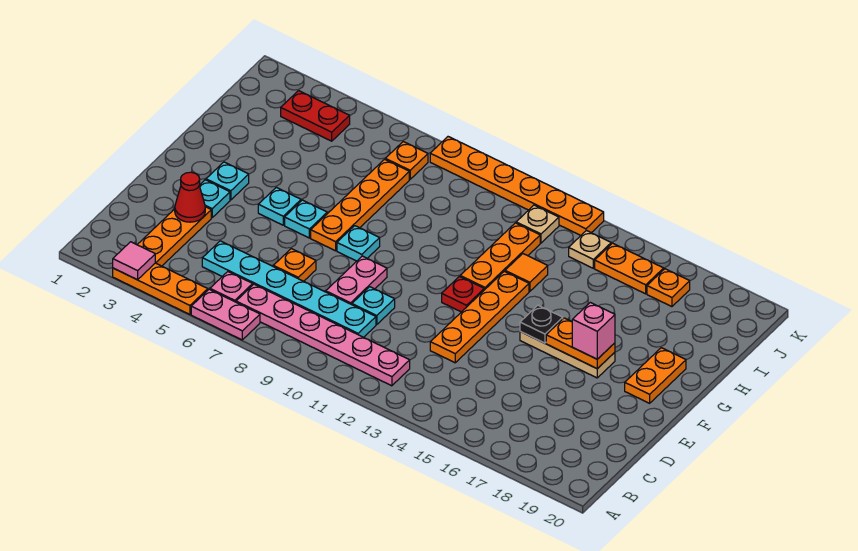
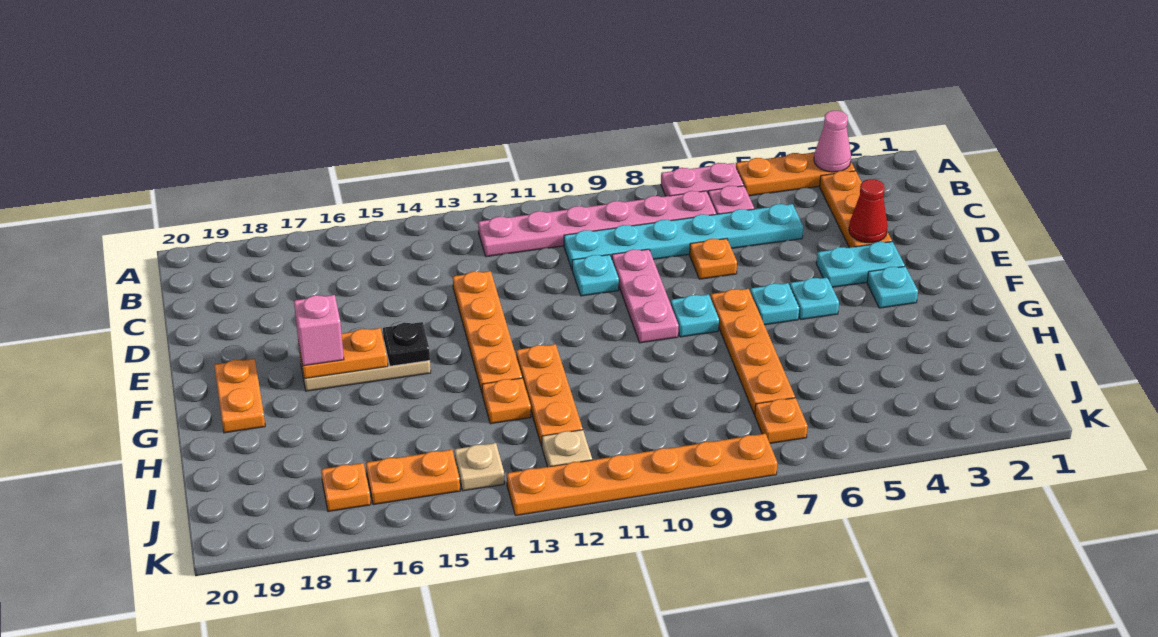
pink 1x1 tile [113,242,155,280] -> pink 1x1 cone [814,111,851,172]
pink 1x2 plate [326,256,387,305] -> pink 1x3 plate [612,249,679,343]
cyan 1x1 plate [199,180,230,218] -> cyan 1x2 plate [816,242,905,287]
red 1x1 plate [442,277,484,312] -> none
orange 1x1 tile [505,254,548,291] -> orange 1x1 plate [482,378,531,424]
red 1x2 plate [281,91,350,141] -> none

